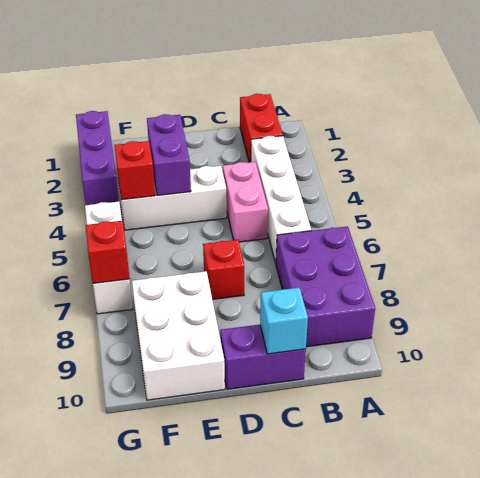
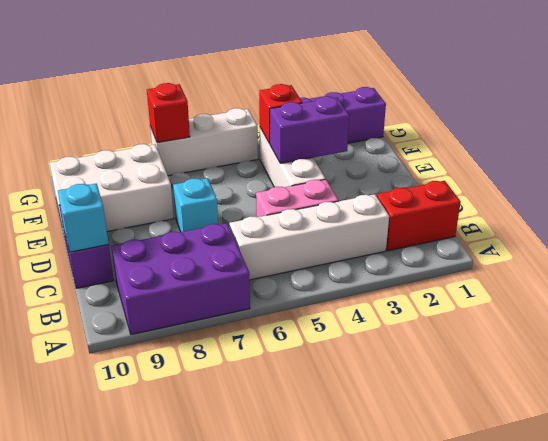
red 1x1 brick [203,240,244,299] -> cyan 1x1 brick [173,178,218,232]

